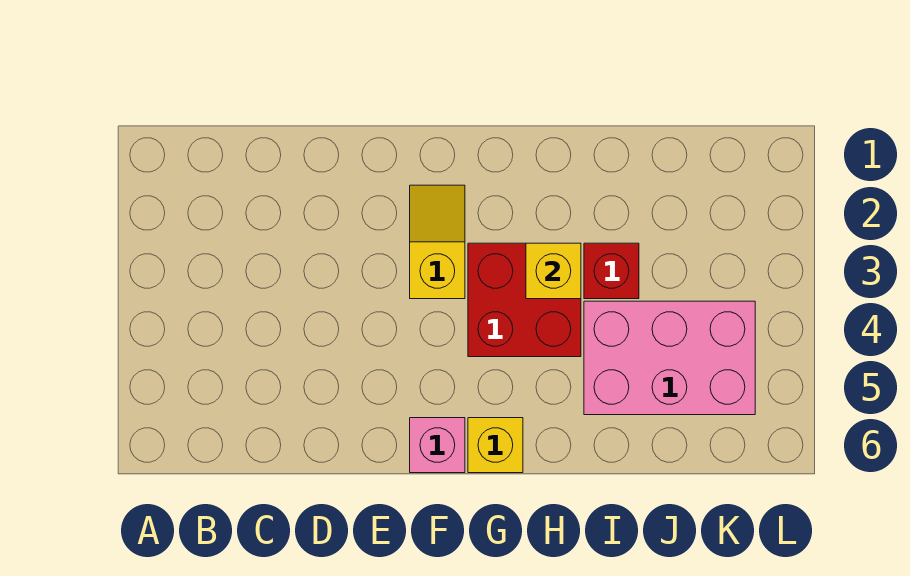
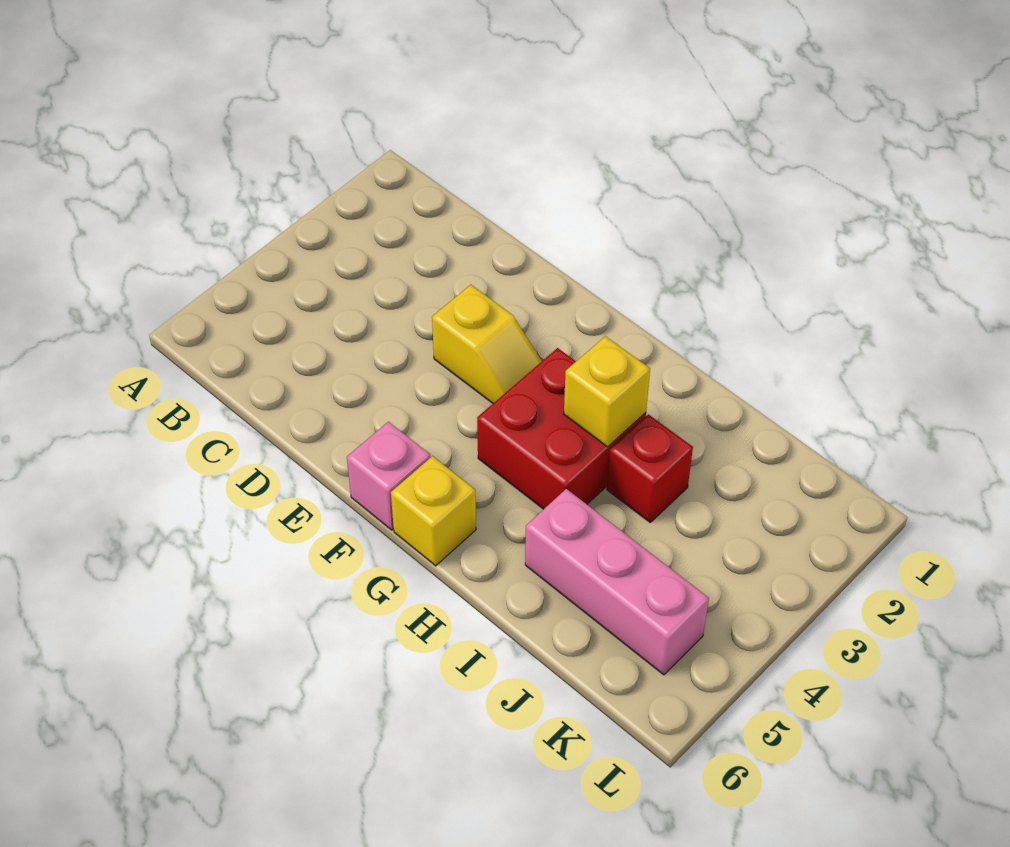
yellow 1x2 slope [410,185,465,299] -> yellow 1x2 slope turned to [432,285,542,403]
pink 2x3 brick [584,301,755,415] -> pink 1x3 brick [525,489,709,675]

